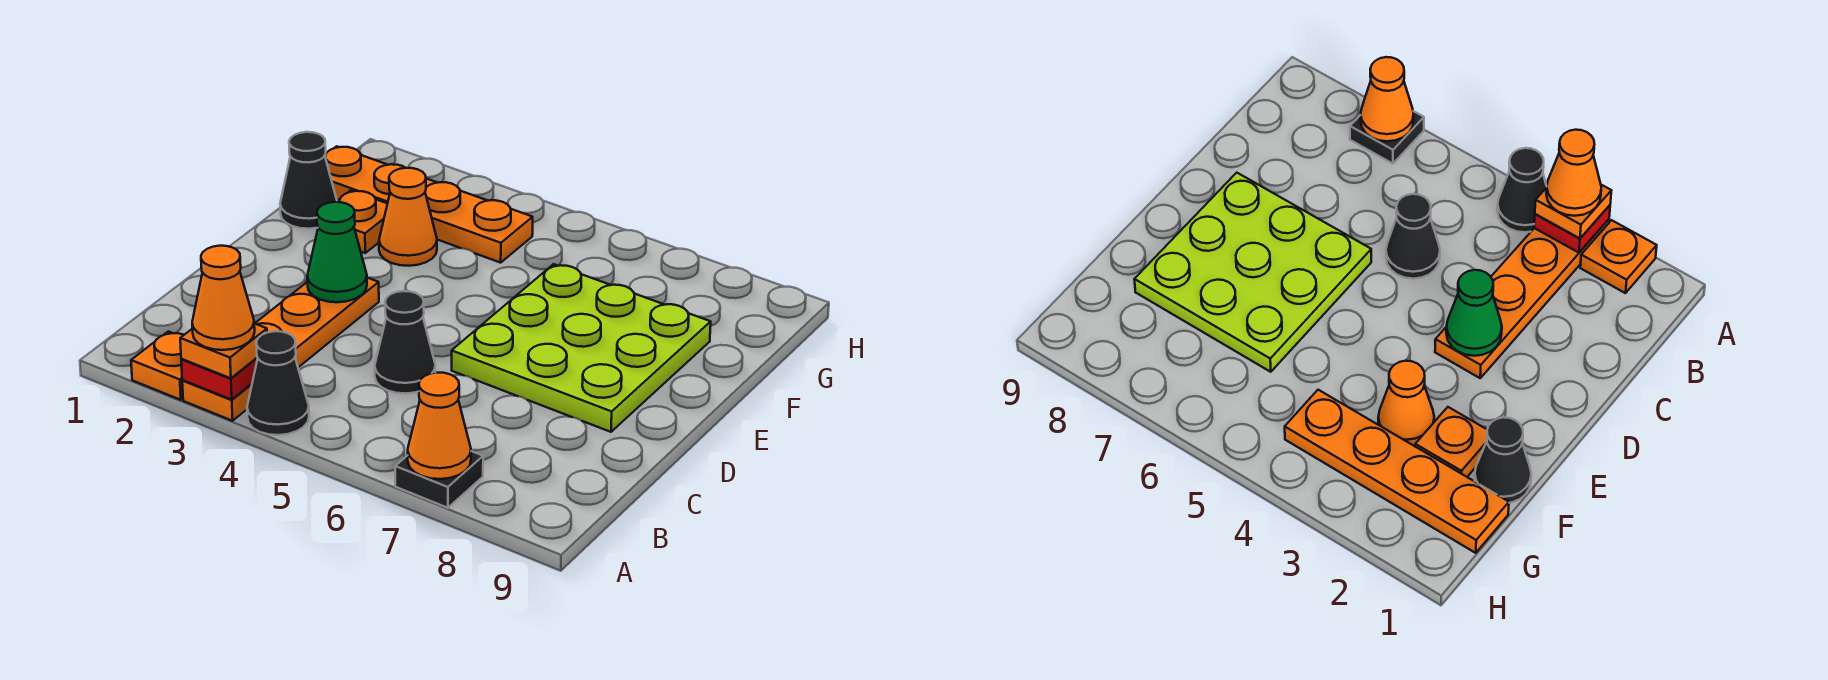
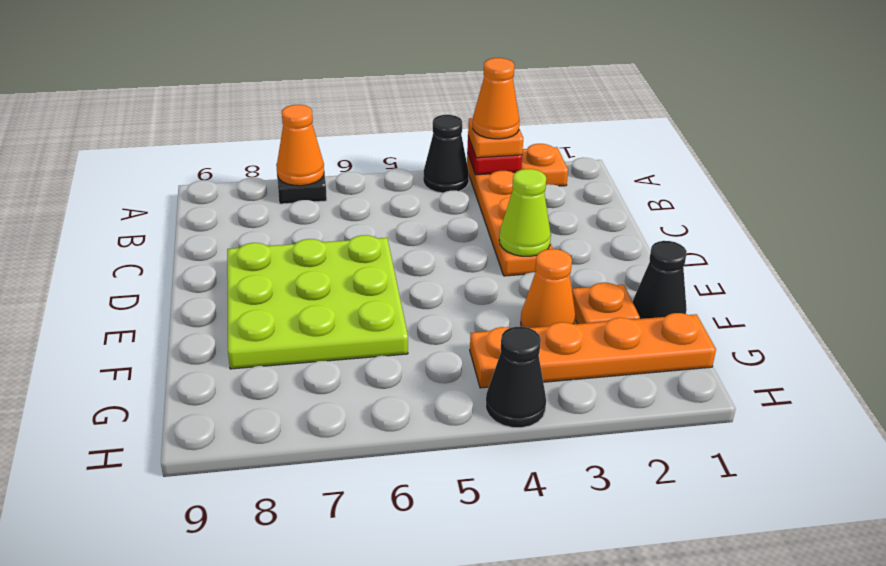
black 1x1 cone [375,291,435,394] -> black 1x1 cone moved to [486,327,546,428]
green 1x1 cone [307,202,367,302] -> lime 1x1 cone [499,169,551,256]

